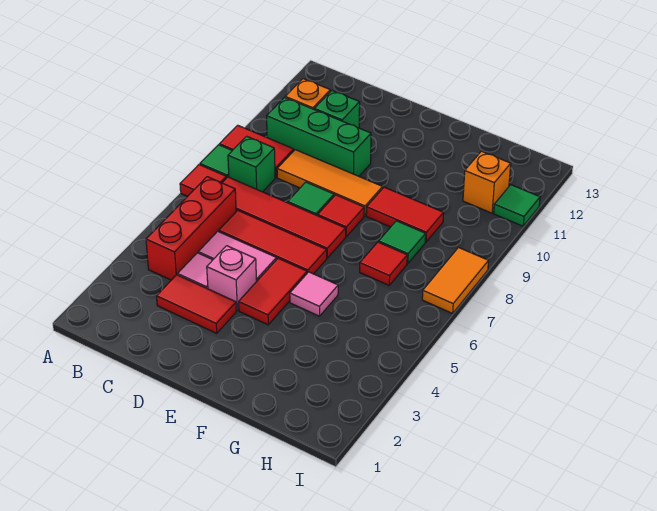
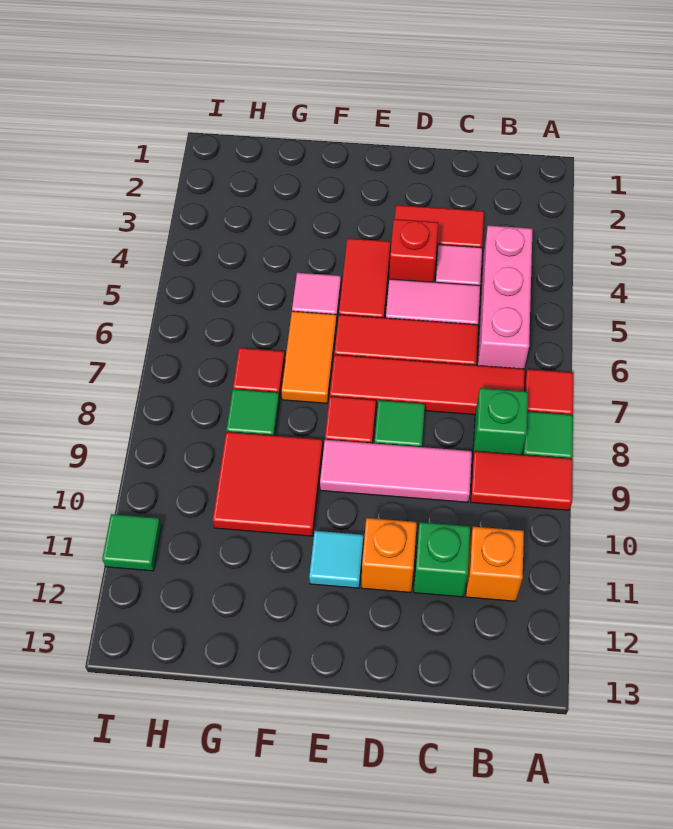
red 1x3 brick [146,177,236,280] -> pink 1x3 brick [478,225,533,369]
green 1x3 brick [267,97,371,176] -> none
orange 1x3 tile [277,150,383,216] -> pink 1x3 tile [320,440,472,502]
pink 1x1 brick [207,246,257,310] -> red 1x1 brick [389,219,438,282]
none -> cyan 1x1 tile [309,531,363,588]
red 1x2 tile [366,187,444,242] -> red 2x2 tile [213,432,323,536]
orange 1x1 brick [463,151,511,213] -> orange 1x1 brick moved to [362,518,417,593]
orange 1x2 tile [422,248,488,313] -> orange 1x2 tile moved to [281,311,337,403]

